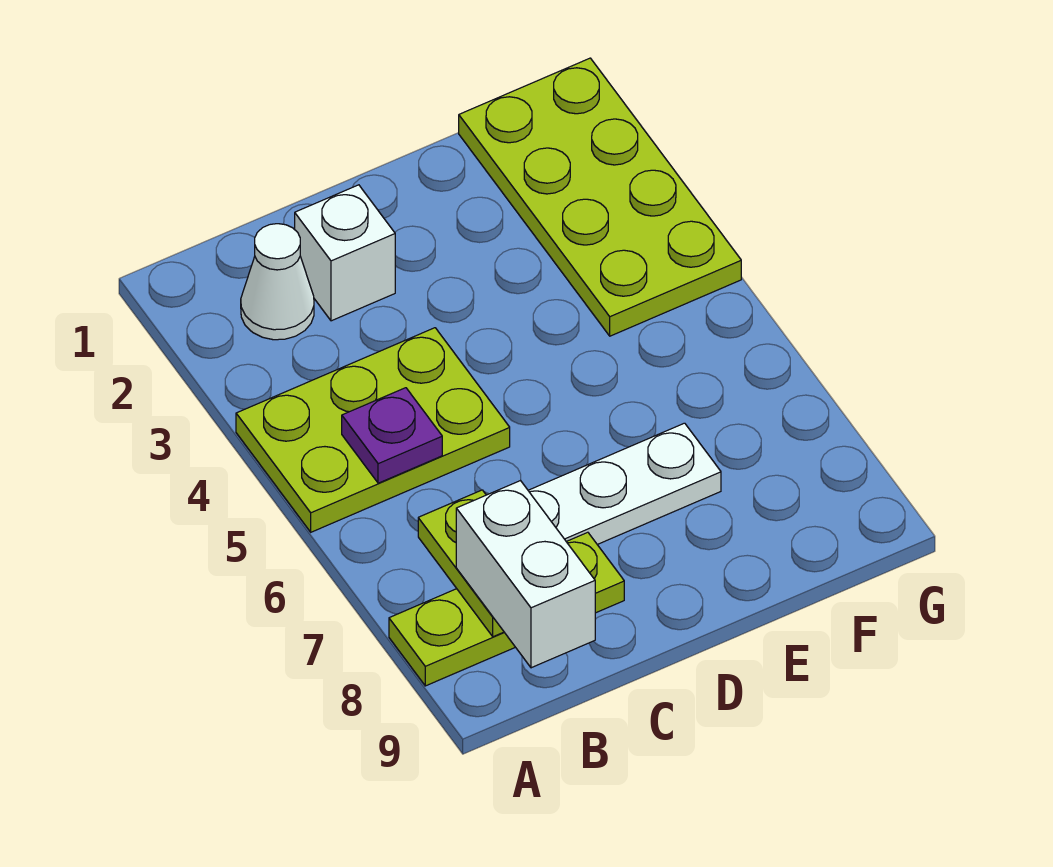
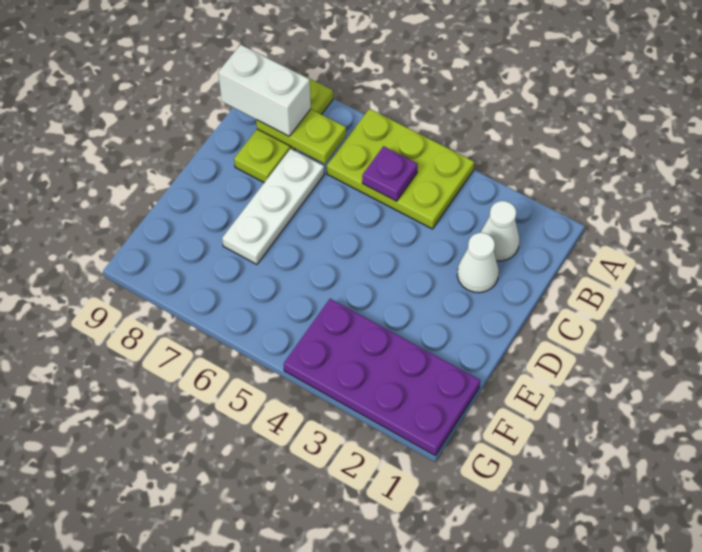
lime 2x3 plate [236,328,510,532] -> lime 2x3 plate turned to [327,109,474,229]
white 1x1 brick [295,185,395,321] -> white 1x1 cone [457,233,499,293]
lime 2x4 plate [459,58,741,336] -> purple 2x4 plate [284,299,480,455]

